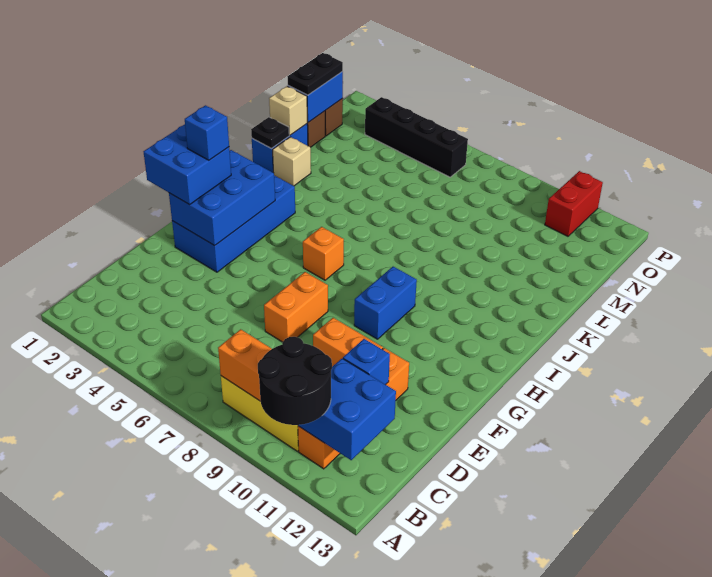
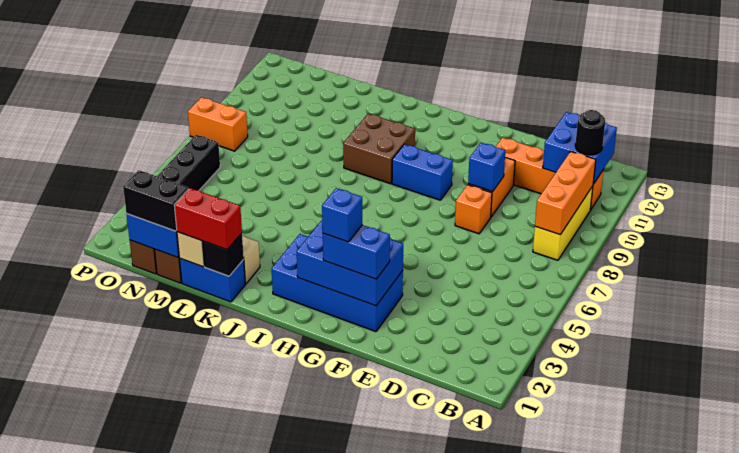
black 2x2 round brick [258,337,332,425] -> black 1x1 round brick [575,110,605,155]
blue 1x1 brick [343,339,390,385] -> blue 1x1 brick moved to [468,143,505,192]
orange 1x2 brick [264,272,328,342] -> orange 1x2 brick moved to [188,97,248,151]
blue 2x2 brick [144,124,231,205] -> blue 1x2 brick [323,225,390,279]
orange 1x1 brick [303,227,344,280] -> orange 1x1 brick moved to [455,185,492,234]
none -> brown 2x2 brick [343,114,415,184]
black 1x1 plate [251,117,289,149] -> black 1x1 brick [203,233,244,276]
black 1x2 plate [287,53,343,95] -> black 1x2 brick [123,170,188,231]
red 1x2 brick [545,171,603,236] -> red 1x2 brick moved to [174,188,242,250]

